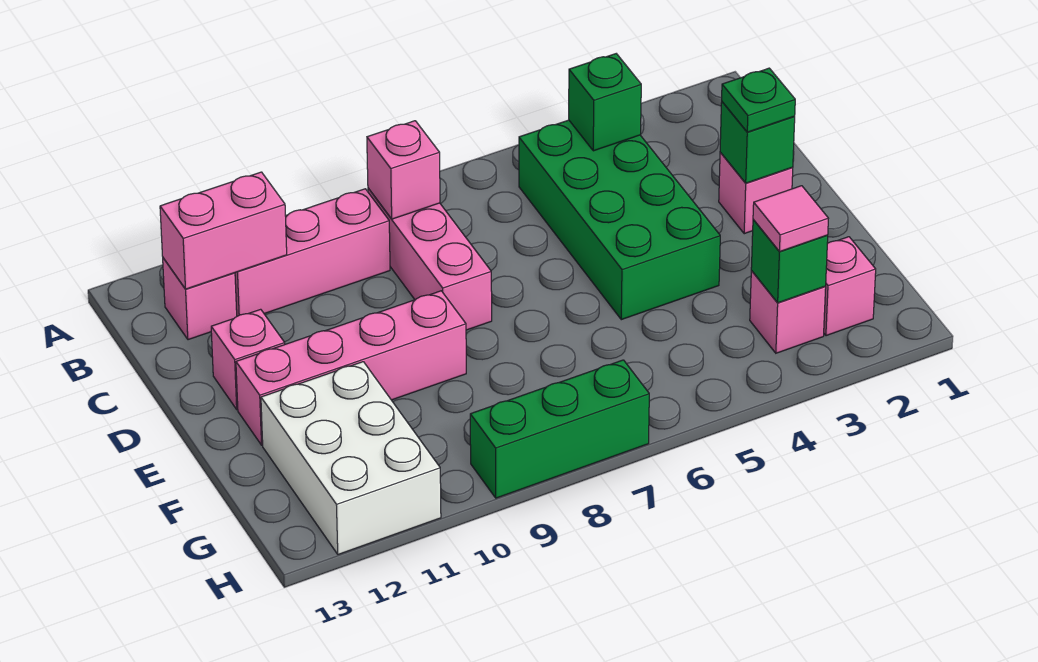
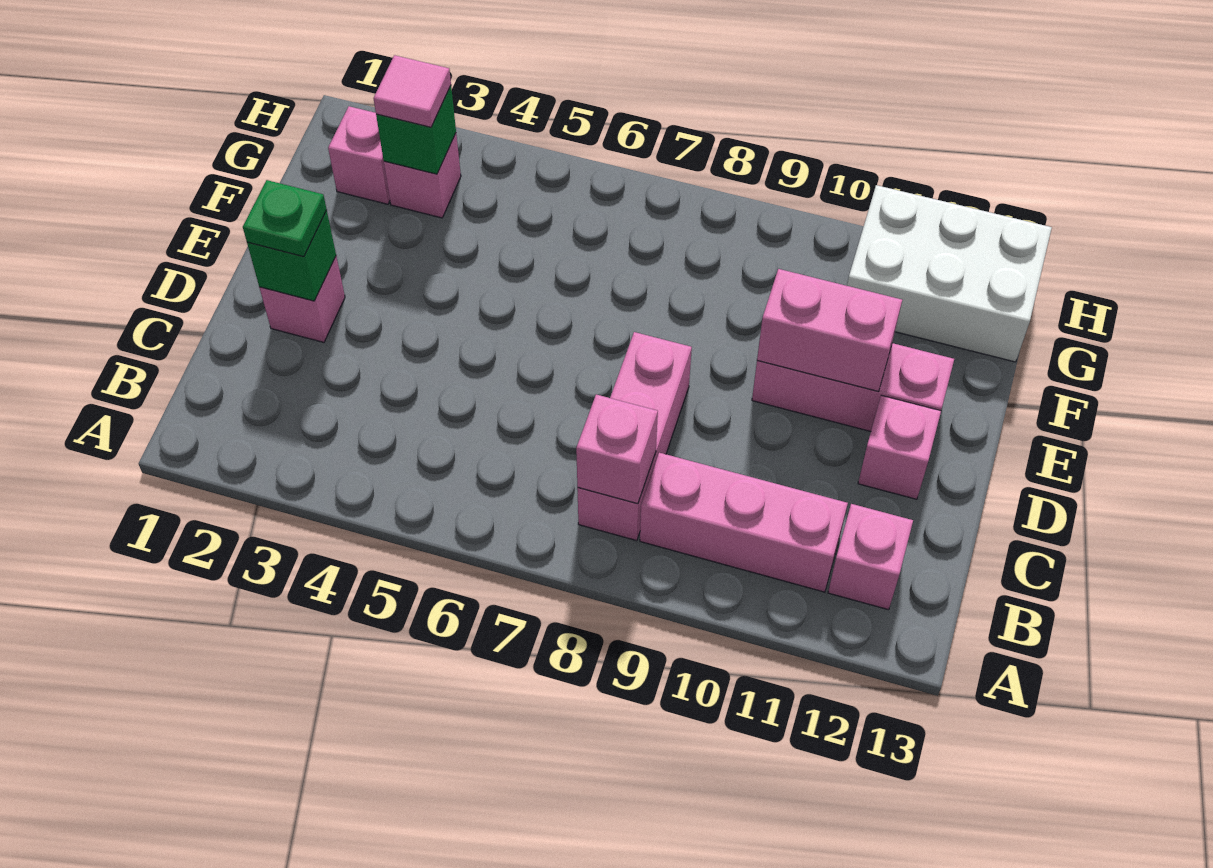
green 2x4 brick [519,120,720,320] -> none
green 1x1 brick [569,54,641,151] -> none
pink 1x2 brick [160,172,287,289] -> pink 1x2 brick moved to [757,269,902,391]
pink 1x4 brick [236,291,466,445] -> pink 1x3 brick [752,343,954,431]
white 2x3 brick [261,362,441,554] -> white 2x3 brick turned to [847,185,1052,362]
green 1x3 brick [470,360,649,498] -> none

